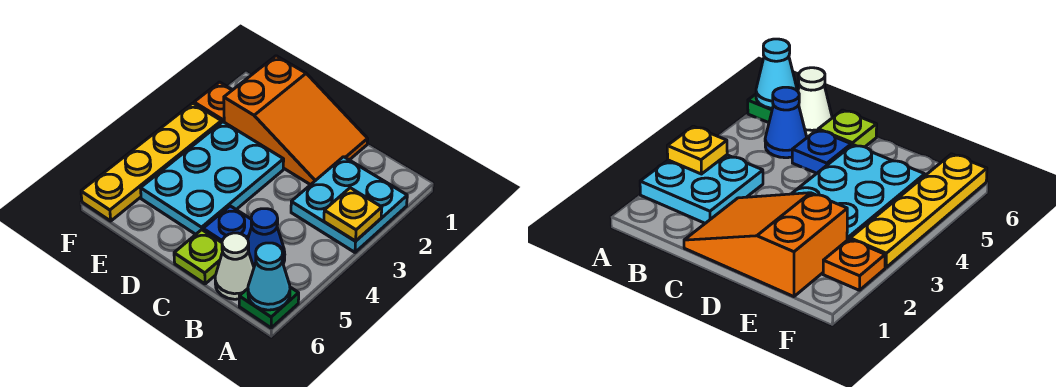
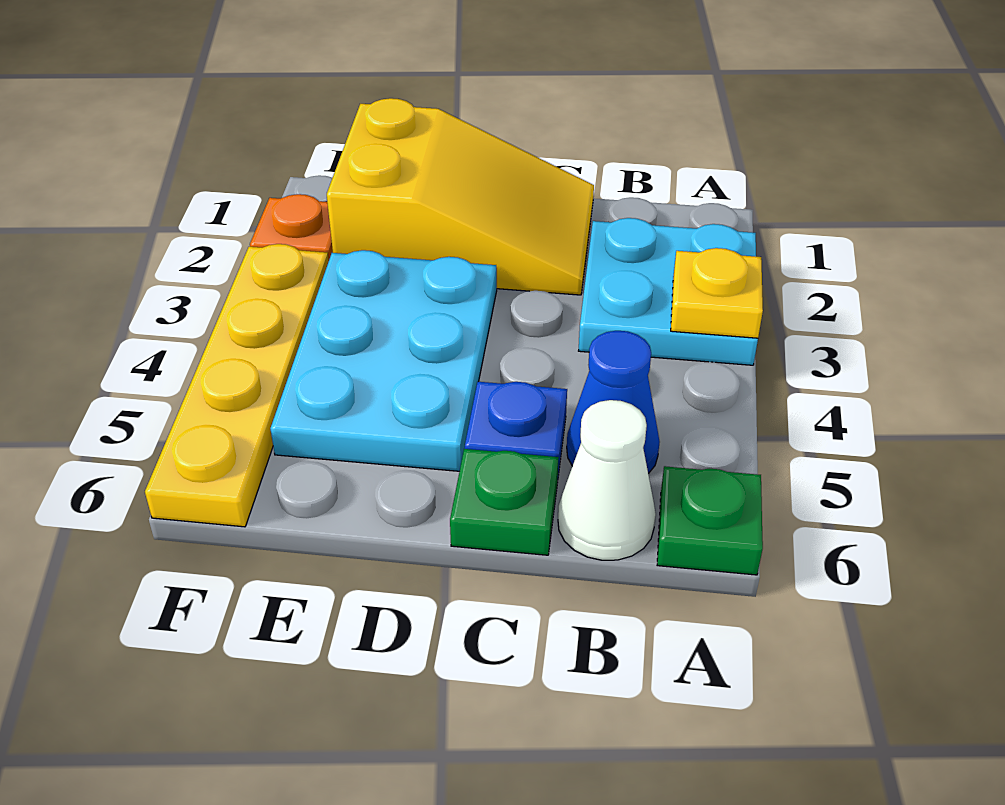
cyan 1x1 cone [248,243,290,310] -> none
orange 2x3 slope [224,56,368,185] -> yellow 2x3 slope [327,98,594,295]
lime 1x1 plate [174,230,223,284] -> green 1x1 plate [450,449,559,555]

